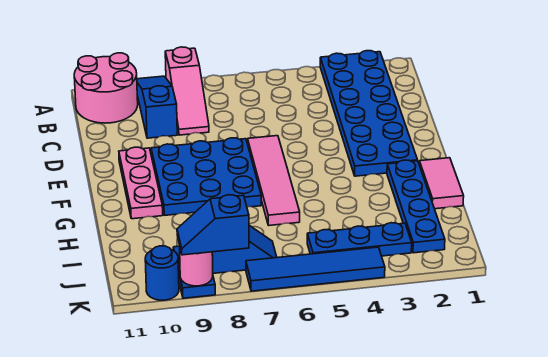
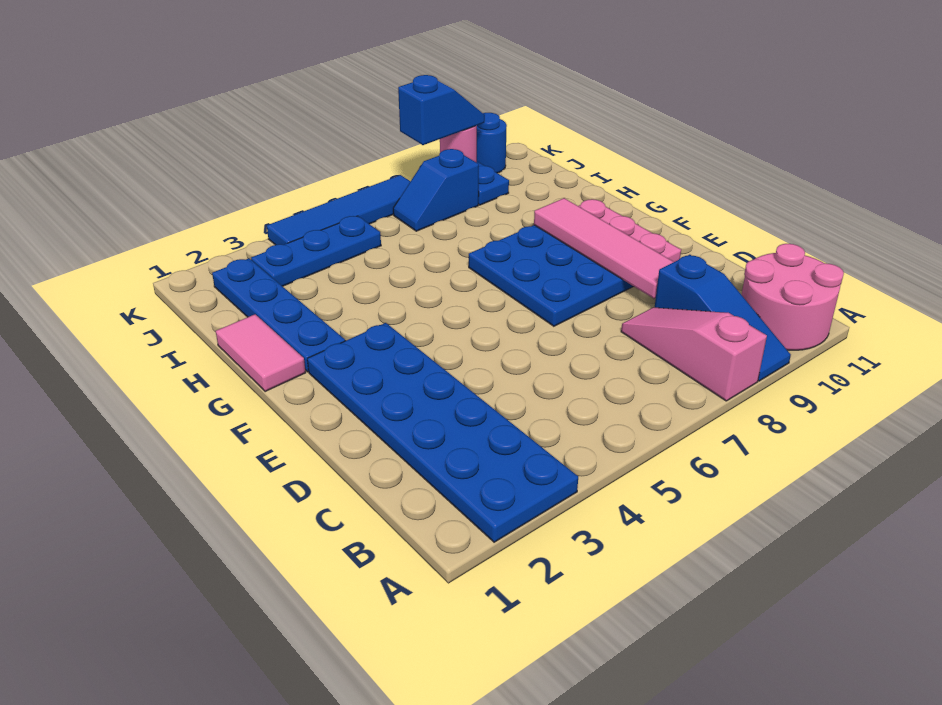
pink 1x4 tile [248,136,300,225] -> pink 1x4 tile moved to [534,198,673,299]

